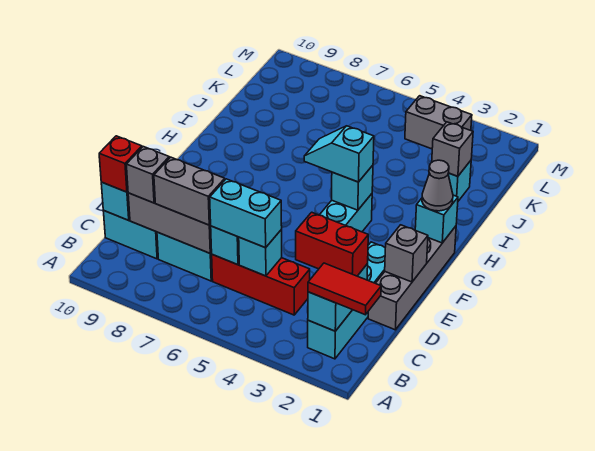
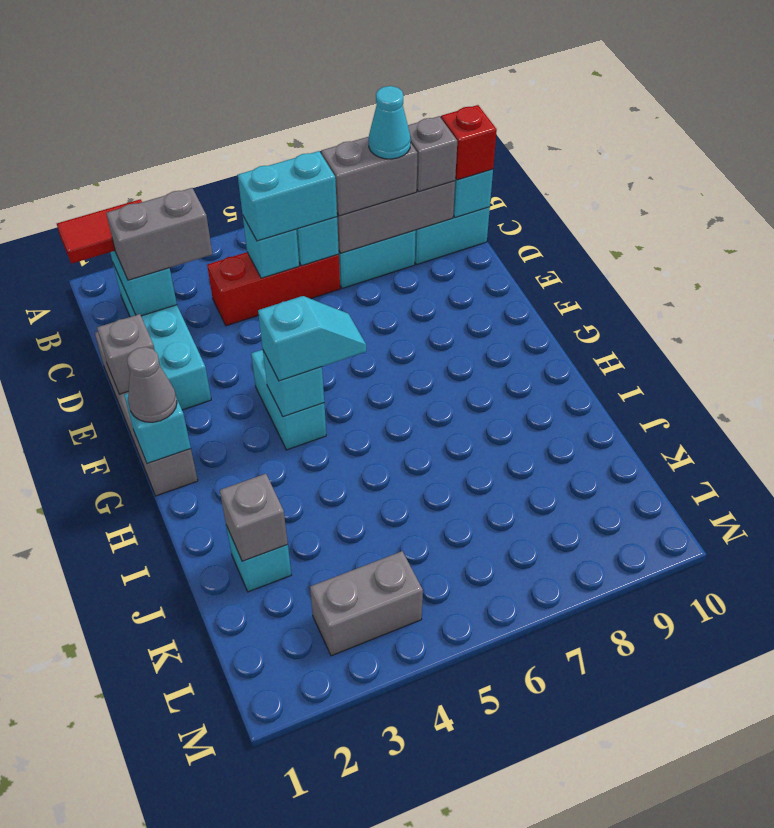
red 1x2 brick [296,212,368,276] -> grey 1x2 brick [106,188,213,280]
none -> cyan 1x1 cone [369,86,411,159]

